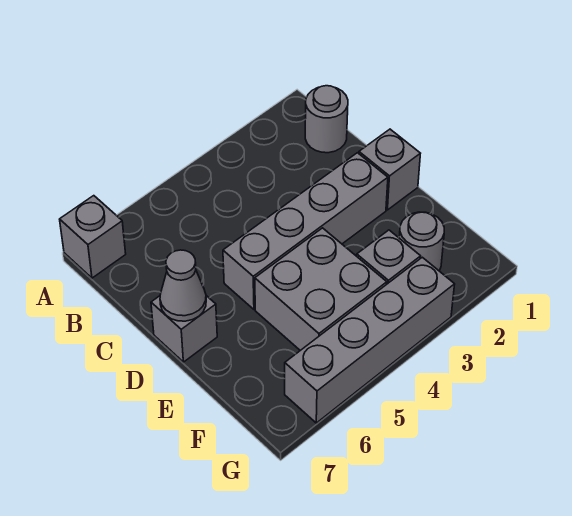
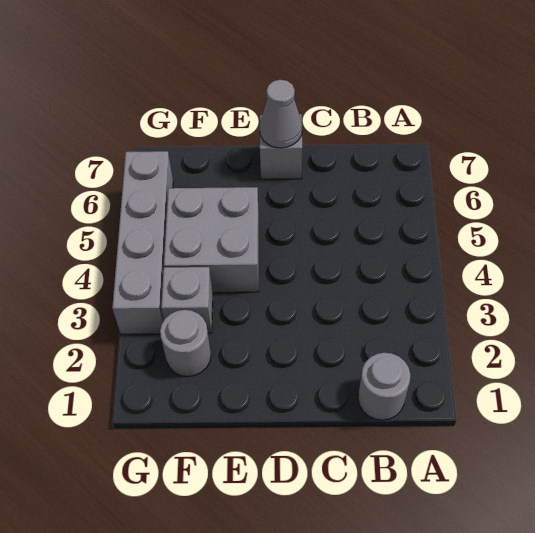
grey 1x1 brick [60,196,126,278] -> none
grey 1x1 brick [359,129,420,210] -> none
grey 1x4 brick [223,153,388,309] -> none

